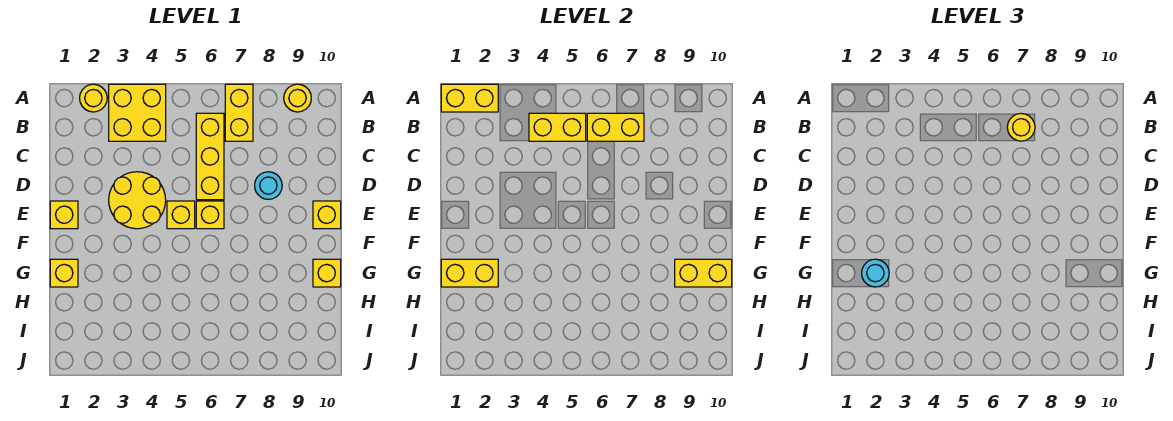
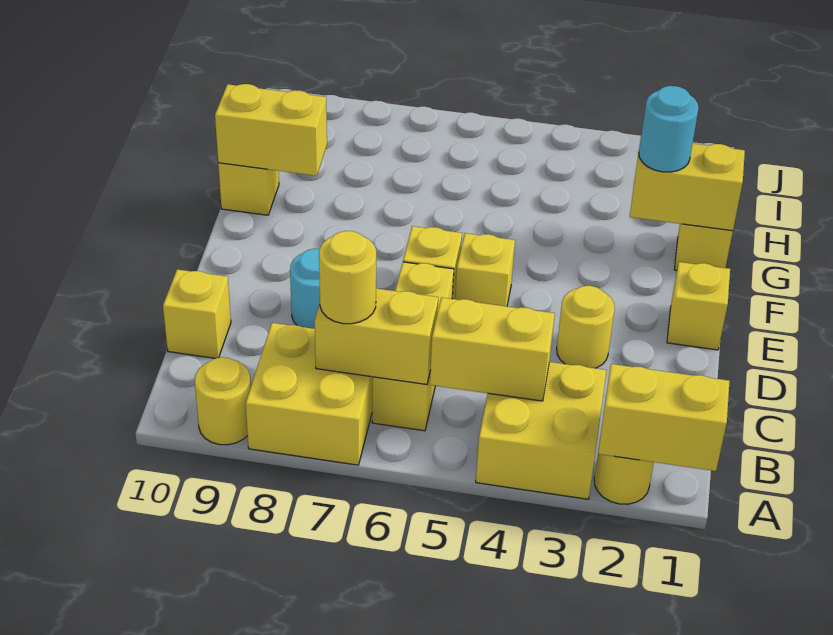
yellow 1x2 brick [225,84,253,141] -> yellow 2x2 brick [246,323,373,465]
yellow 2x2 round brick [109,172,166,229] -> yellow 1x1 round brick [557,286,615,368]
yellow 1x1 brick [313,201,341,229] -> yellow 1x1 brick moved to [163,269,231,358]

